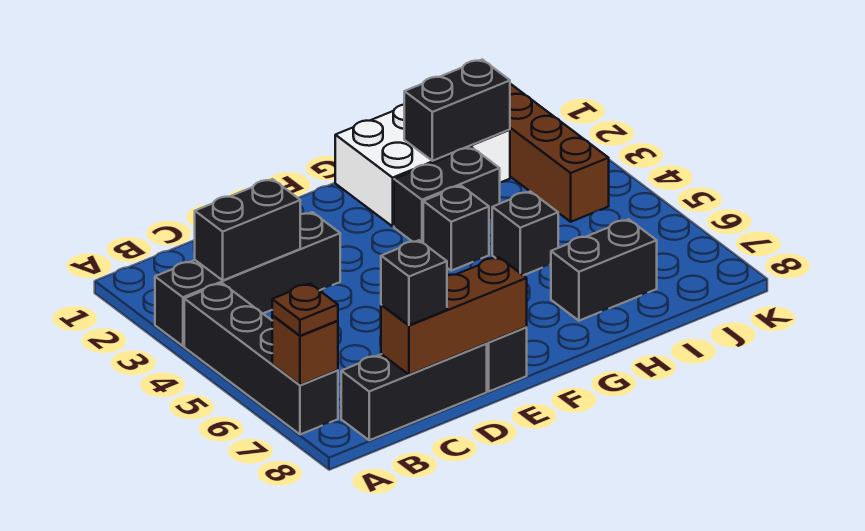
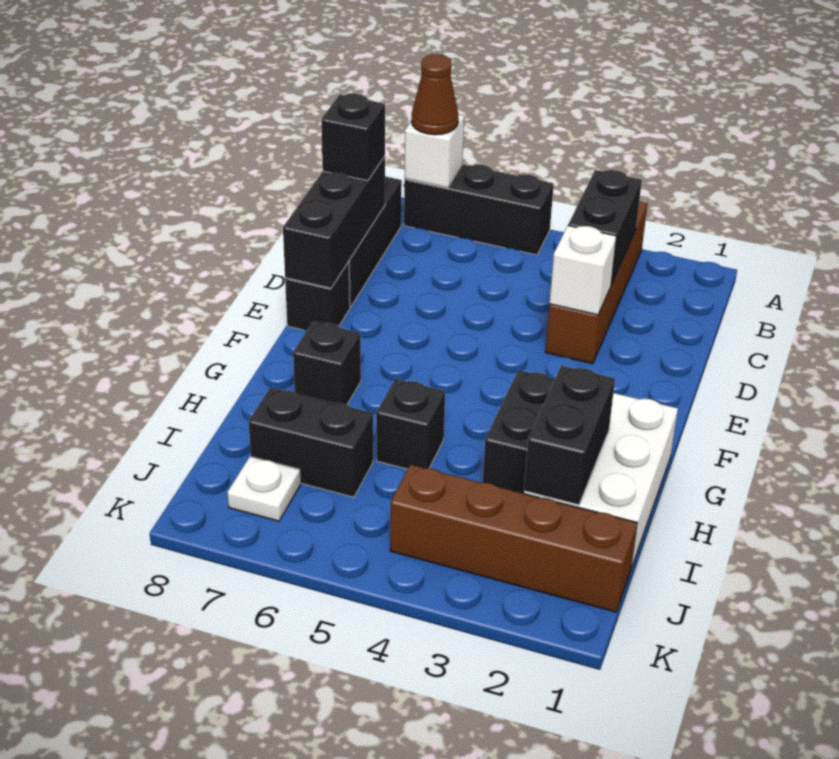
black 1x4 brick [155,212,340,346] -> brown 1x4 brick [546,201,648,364]
black 1x4 brick [184,283,338,435] -> black 1x3 brick [404,164,554,255]
brown 1x1 brick [272,316,338,385] -> white 1x1 brick [405,114,464,188]
brown 1x1 plate [272,284,338,336] -> brown 1x1 cone [412,54,458,135]
brown 1x3 brick [381,257,527,375] -> black 1x3 brick [283,156,385,288]
none -> white 1x1 brick [550,226,617,315]
black 1x1 brick [423,186,489,271] -> black 1x1 brick moved to [293,322,361,405]
black 1x2 brick [551,219,657,321] -> black 1x2 brick turned to [249,388,373,497]
none -> white 1x1 plate [227,457,300,521]

